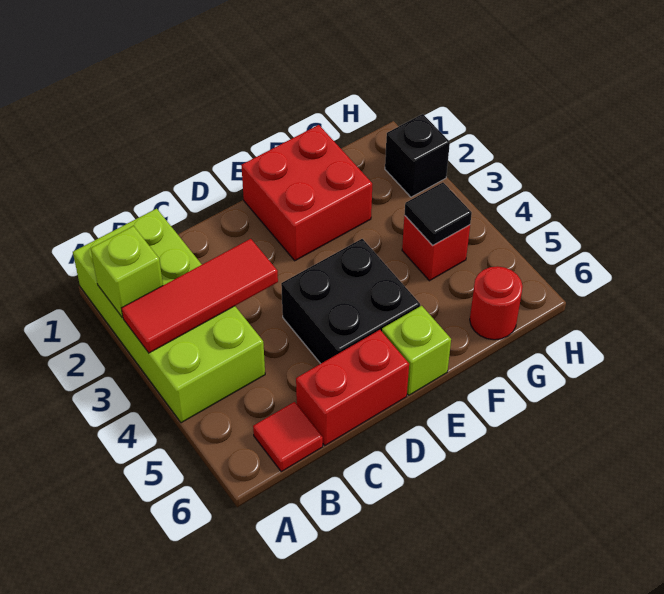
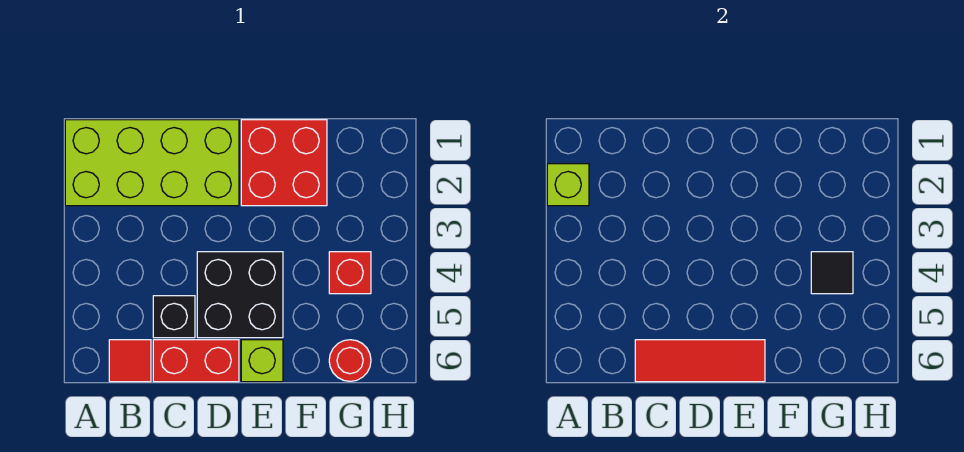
lime 2x4 brick [73,209,265,423] -> lime 2x4 brick turned to [65,120,239,206]
red 1x3 tile [122,239,278,353] -> red 1x3 tile moved to [635,340,765,382]
black 1x1 brick [385,114,450,197] -> black 1x1 brick moved to [153,296,195,338]

